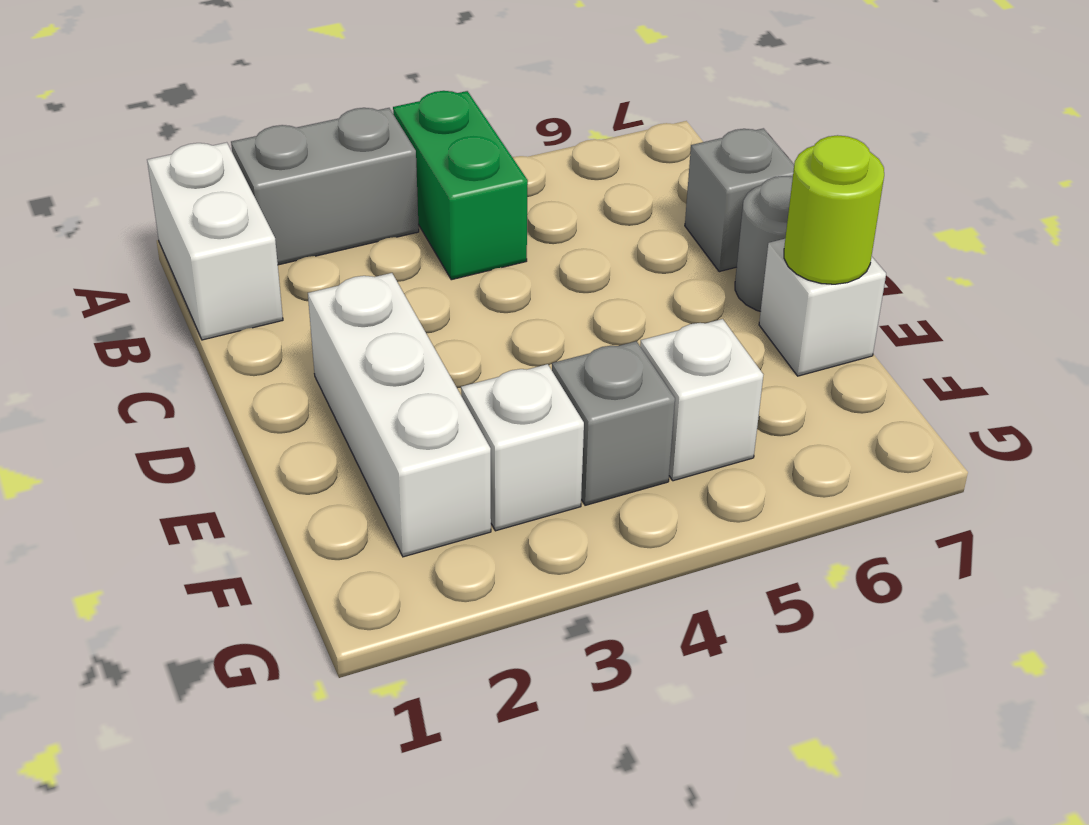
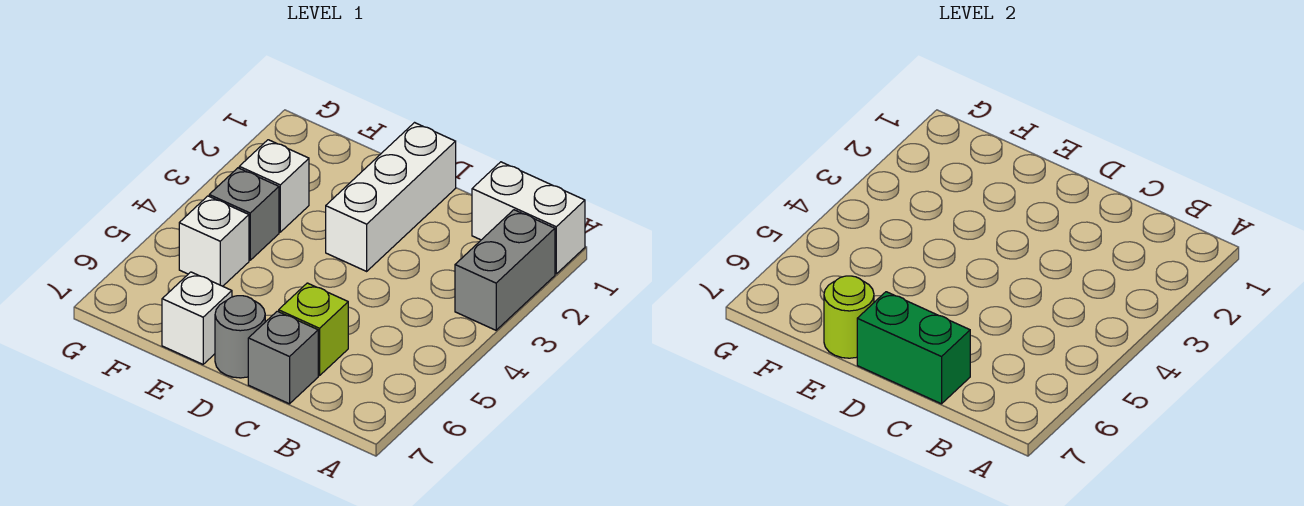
green 1x2 brick [393,91,528,280] -> green 1x2 brick moved to [857,292,970,404]
none -> lime 1x1 brick [279,283,348,376]
white 1x3 brick [308,273,491,557] -> white 1x3 brick turned to [326,123,456,271]

